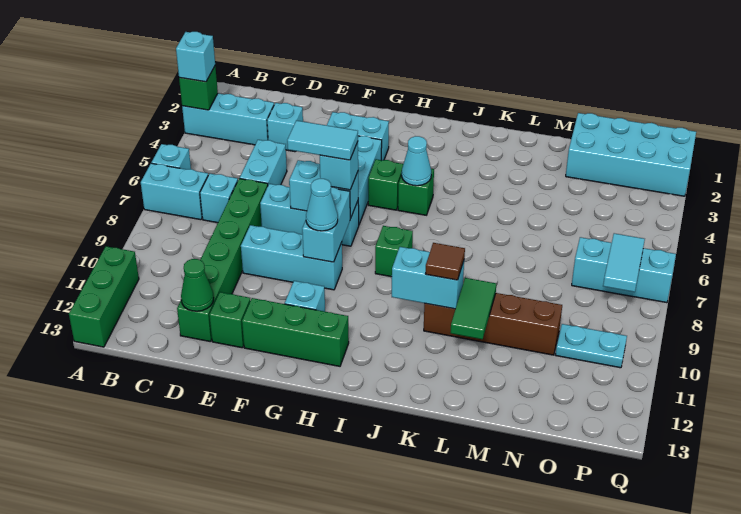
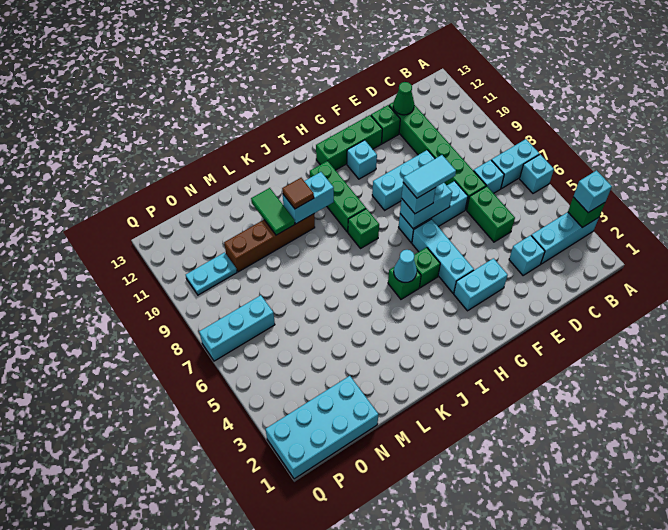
green 1x3 brick [69,246,139,347] -> green 1x3 brick moved to [310,161,366,232]
cyan 1x2 brick [240,140,287,185] -> green 1x2 brick [467,186,515,242]
cyan 1x2 brick [302,187,351,262] -> none
cyan 1x1 cone [306,179,338,231] -> none
cyan 1x2 tile [603,233,645,292] -> none

